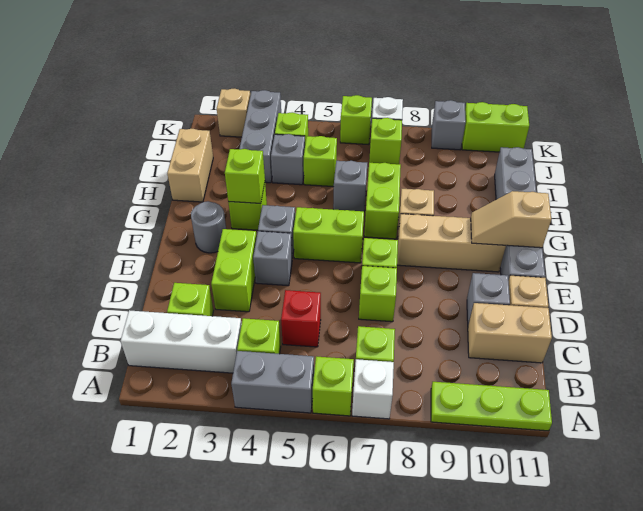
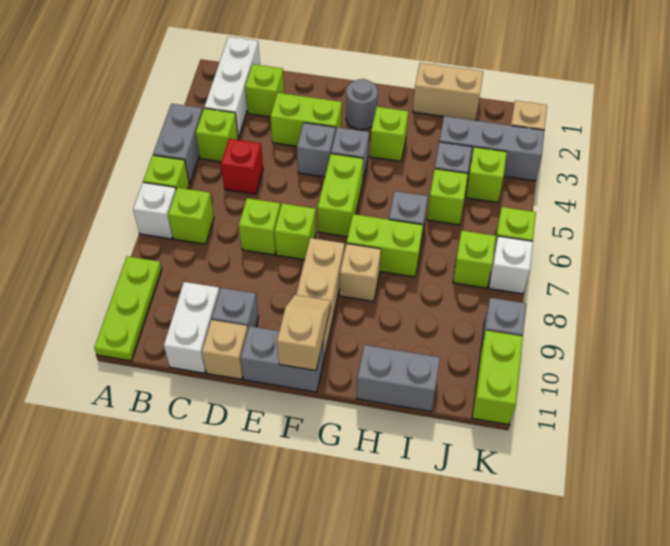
tan 1x2 brick [468,303,552,363] -> white 1x2 brick [164,282,219,373]
lime 1x1 brick [225,149,265,203] -> none

